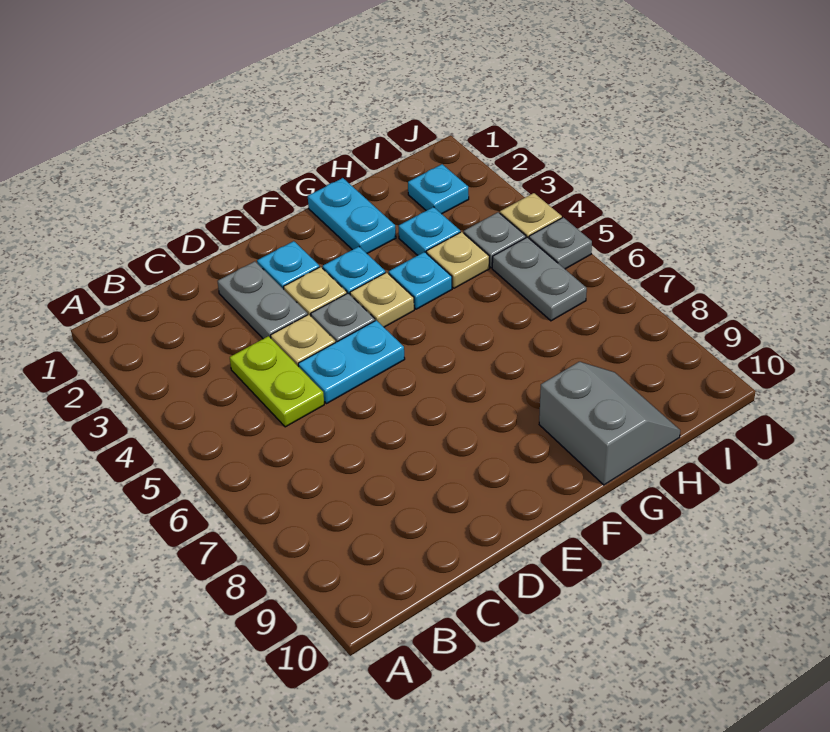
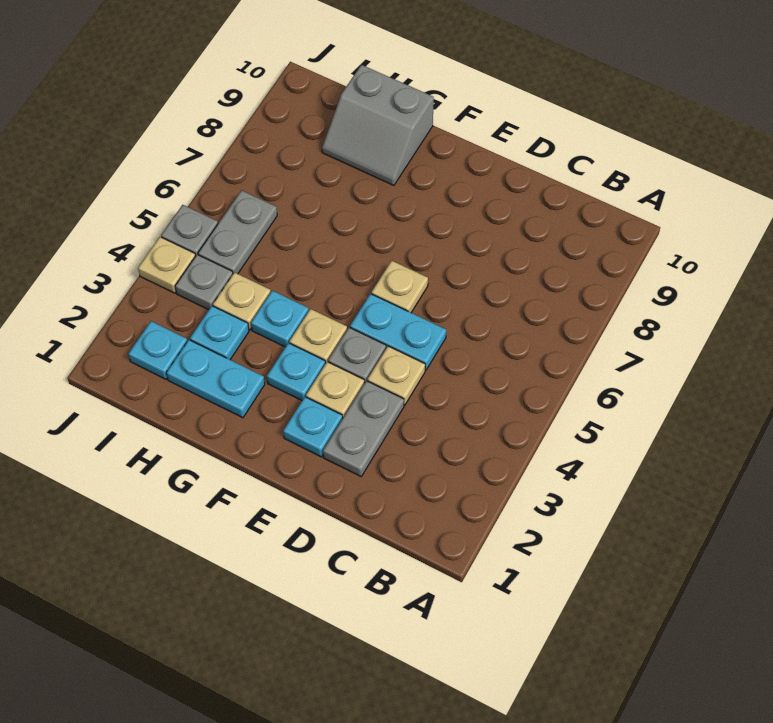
lime 1x2 plate [230,336,324,427] -> none
none -> tan 1x1 plate [371,261,428,313]
cyan 1x2 plate [308,178,396,253] -> cyan 1x2 plate turned to [167,340,265,418]
grey 2x2 slope [539,362,680,485] -> grey 2x2 slope turned to [322,65,434,185]

